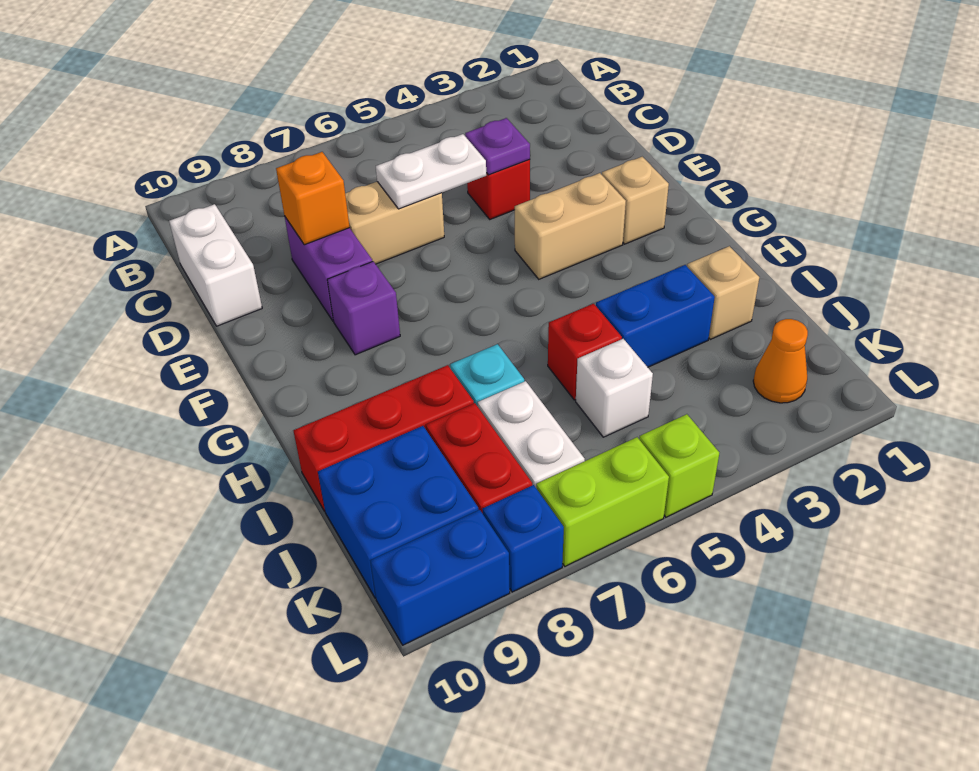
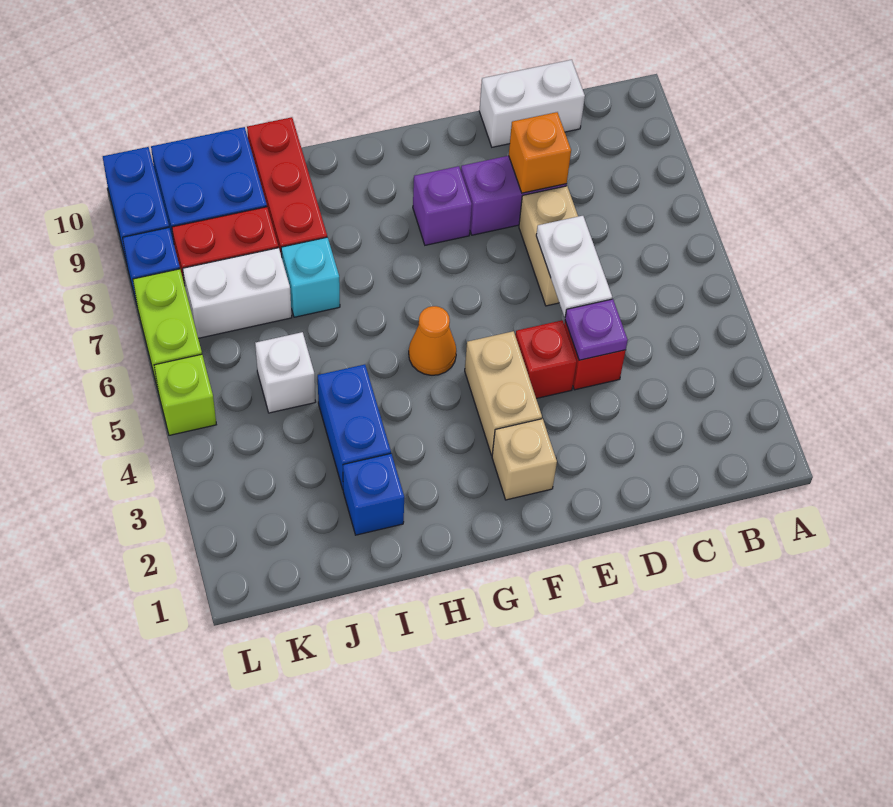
tan 1x1 brick [687,246,759,339] -> blue 1x1 brick [343,454,404,535]
red 1x1 brick [548,304,622,400] -> red 1x1 brick moved to [516,320,577,399]
orange 1x1 cone [753,319,808,403] -> orange 1x1 cone moved to [409,306,456,375]

